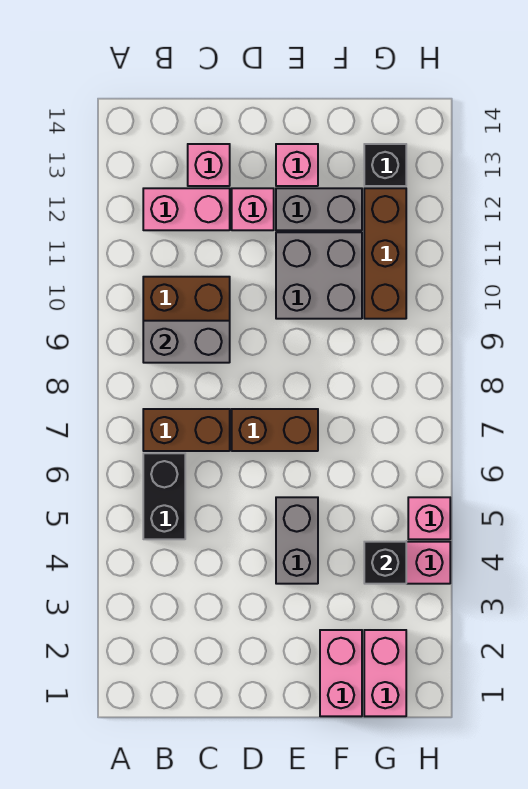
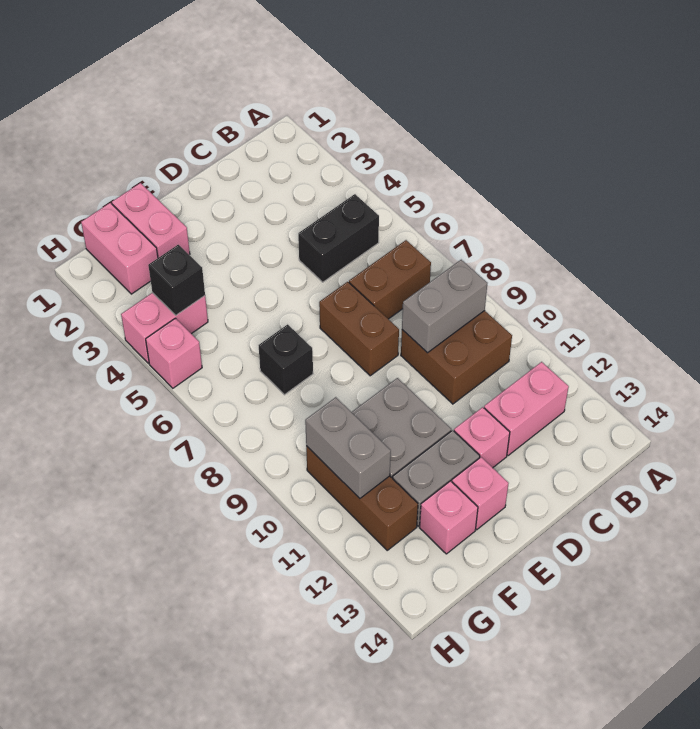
black 1x2 brick [143,453,185,539] -> black 1x2 brick turned to [298,194,379,282]
pink 1x1 brick [188,144,230,186] -> pink 1x1 brick moved to [420,481,478,554]
brown 1x2 brick [232,409,318,451] -> brown 1x2 brick turned to [319,282,399,376]
grey 1x2 brick [276,497,318,584] -> grey 1x2 brick moved to [305,397,391,498]
black 1x1 brick [364,144,406,186] -> black 1x1 brick moved to [259,324,313,395]

